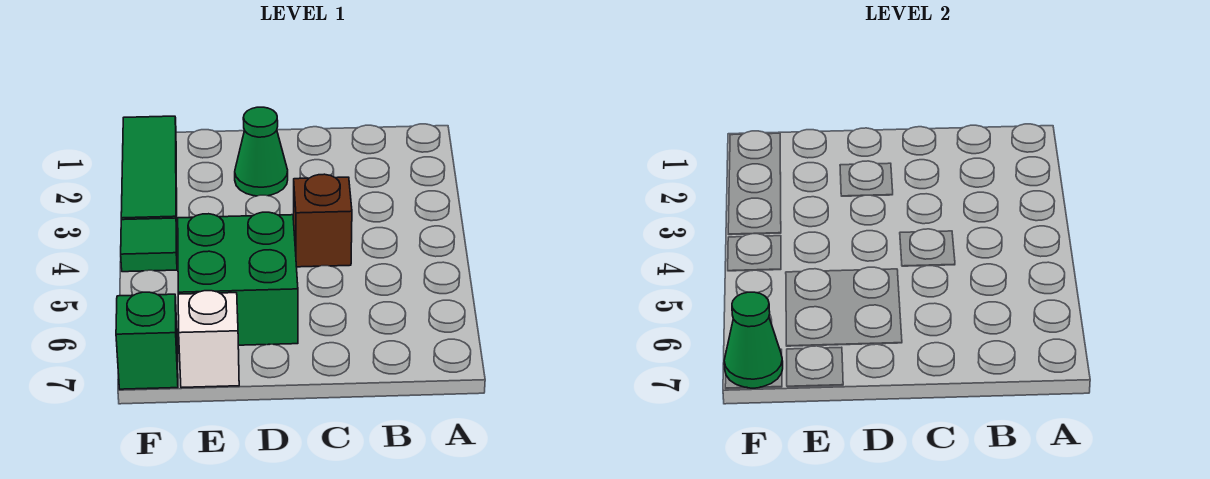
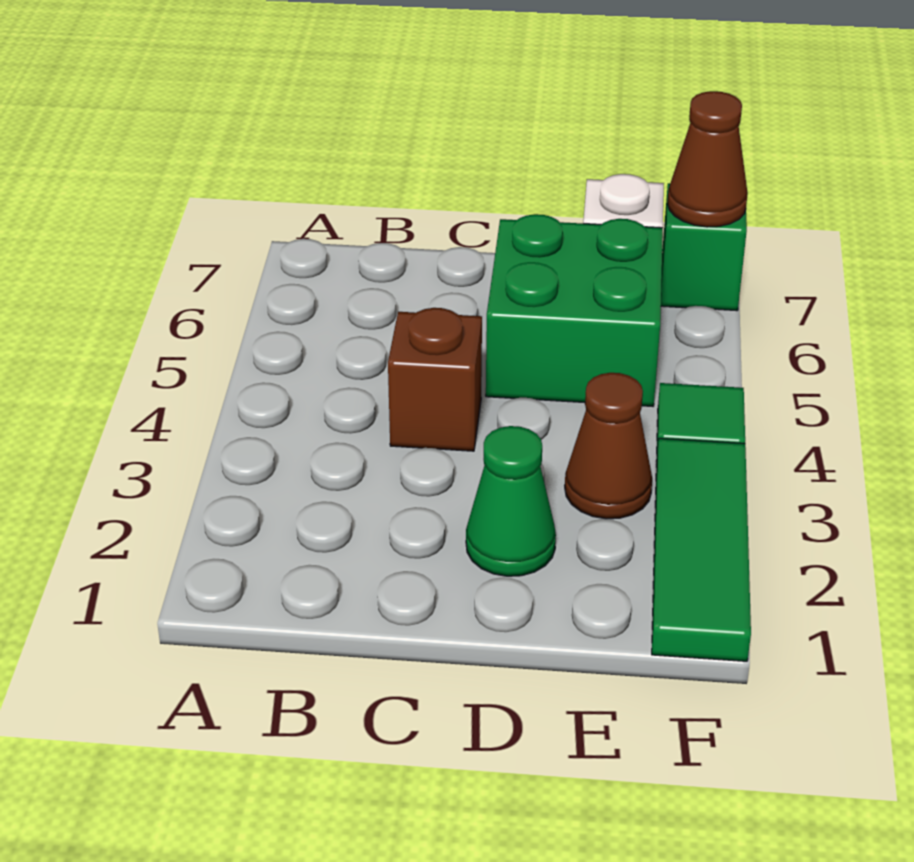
none -> brown 1x1 cone [565,373,652,519]
green 1x1 cone [724,292,783,388] -> brown 1x1 cone [667,91,748,227]

